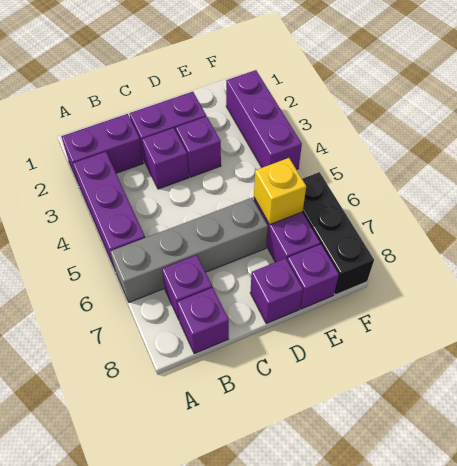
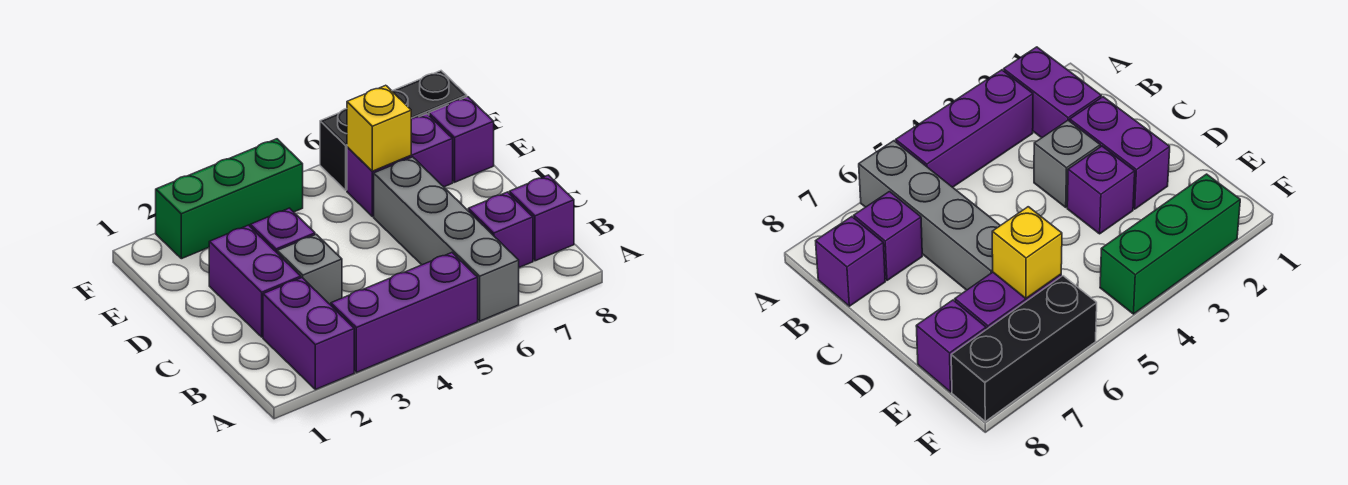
purple 1x1 brick [142,128,189,189] -> grey 1x1 brick [277,234,342,305]
purple 1x1 brick [250,258,303,323] -> none
purple 1x3 brick [226,70,302,170] -> green 1x3 brick [156,139,303,259]

